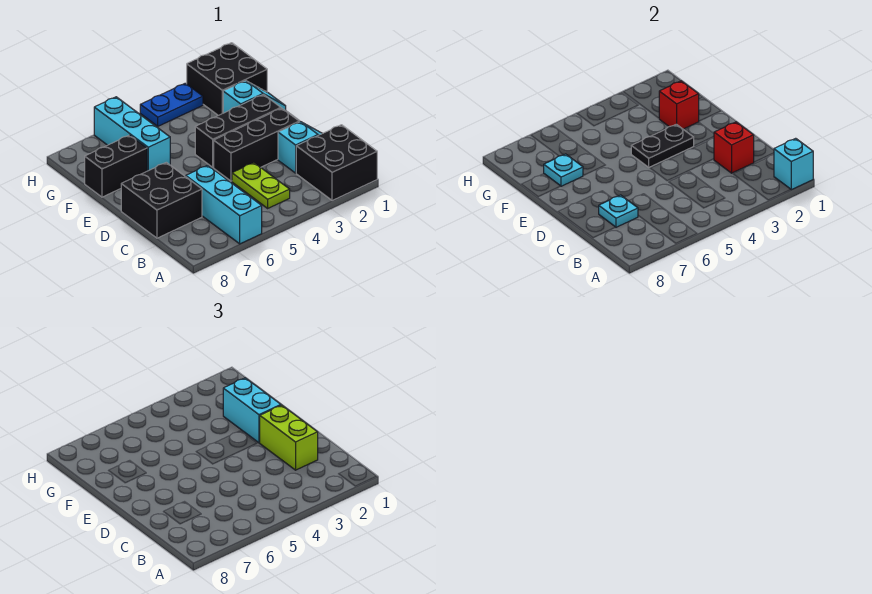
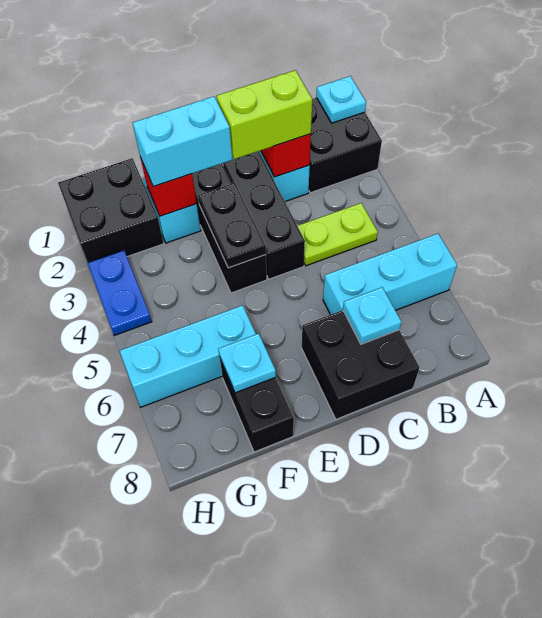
cyan 1x1 brick [774,138,813,190] -> cyan 1x1 plate [316,76,366,123]

